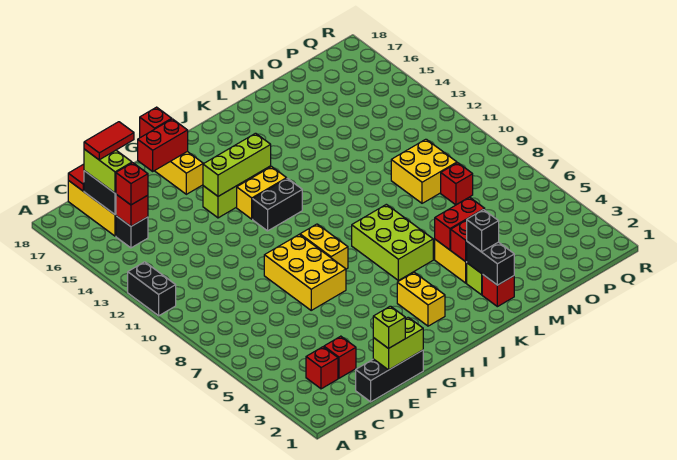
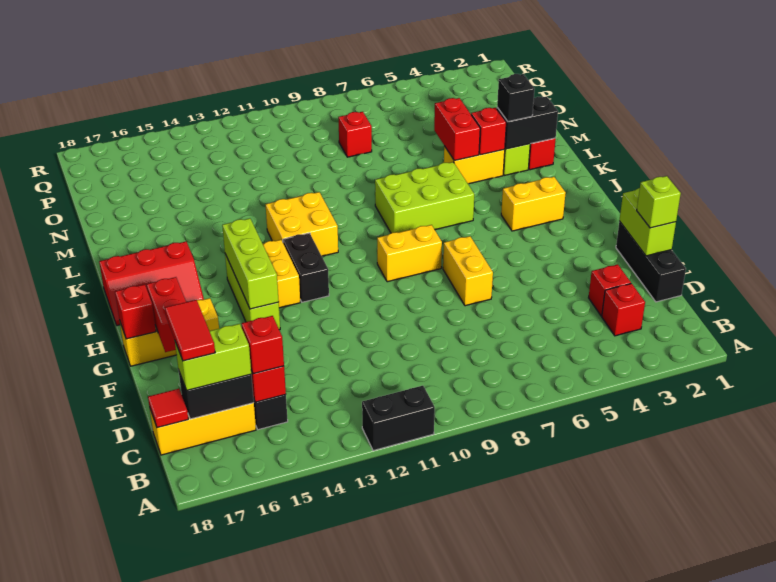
yellow 2x3 brick [264,235,346,310] -> yellow 1x2 brick [443,236,493,306]
none -> red 2x3 slope [99,241,204,325]
yellow 2x2 brick [391,139,457,203] -> yellow 2x2 brick moved to [266,192,338,256]

